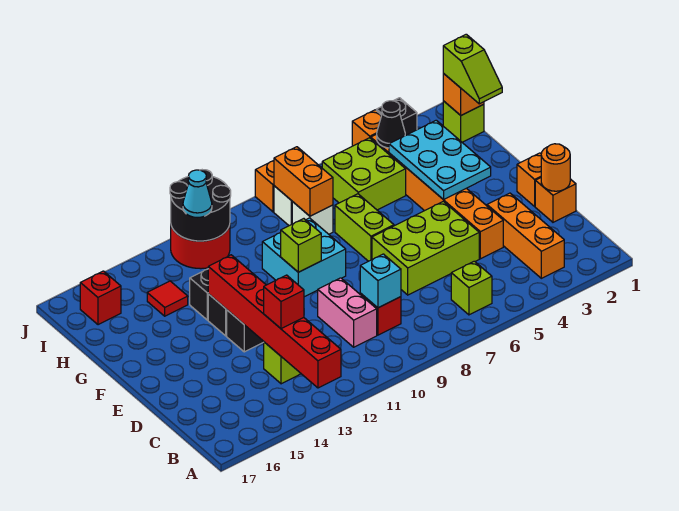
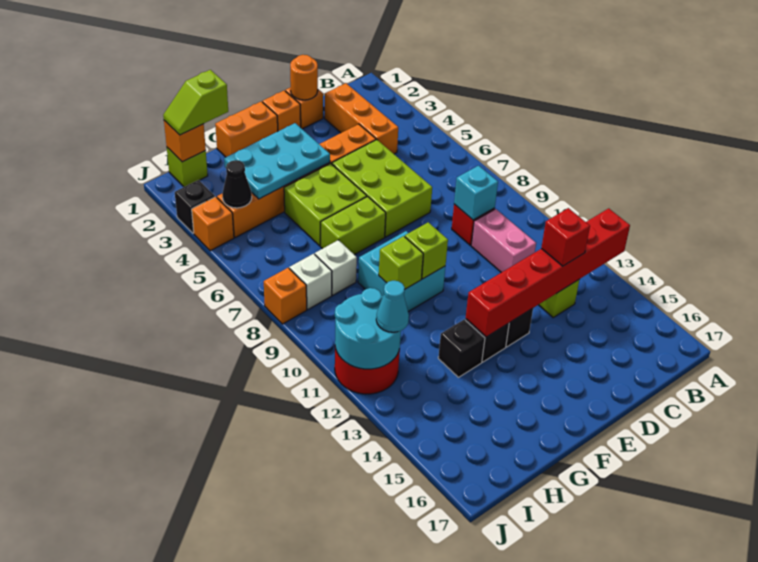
orange 1x3 brick [487,193,564,278] -> orange 1x3 brick turned to [325,83,398,154]
lime 1x1 brick [451,261,492,315] -> lime 1x1 brick moved to [379,236,423,290]
pink 1x2 brick [318,278,377,347] -> pink 1x2 brick turned to [471,209,536,273]
lime 1x2 slope [443,34,502,104] -> lime 1x2 slope turned to [163,70,228,135]
lime 2x2 brick [322,138,406,210] -> lime 2x2 brick moved to [284,163,367,246]
orange 1x2 brick [274,147,333,216] -> orange 1x2 brick moved to [215,101,278,157]
red 1x1 tile [147,281,188,316] -> none
black 2x2 round brick [170,170,231,241] -> cyan 2x2 round brick [335,288,401,369]
red 1x1 brick [80,271,121,325] -> none

